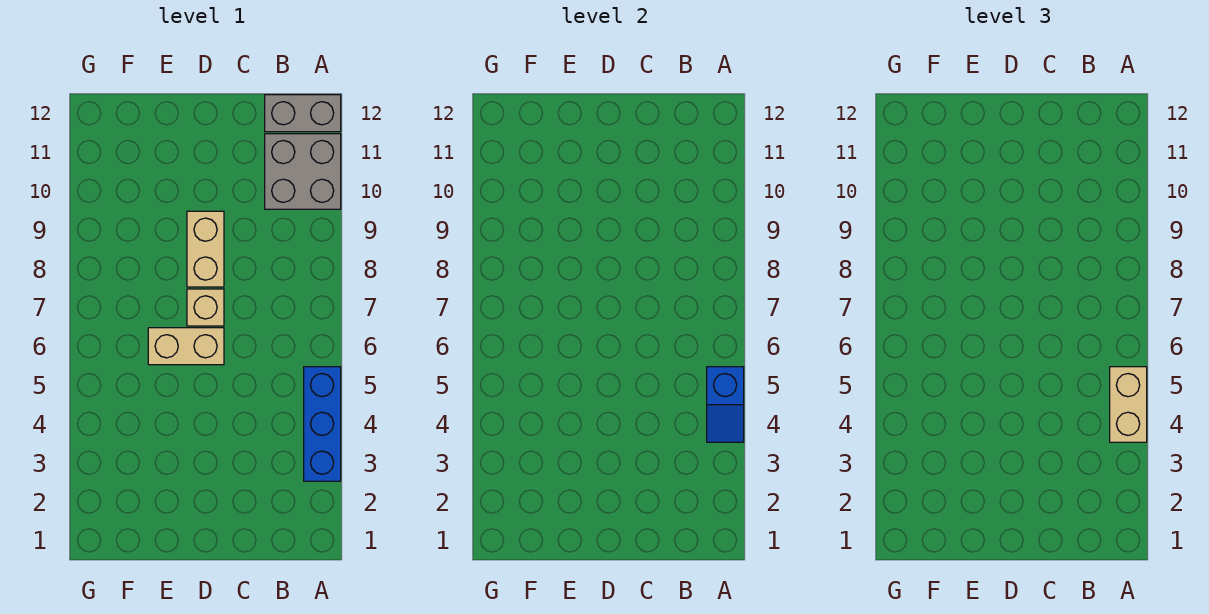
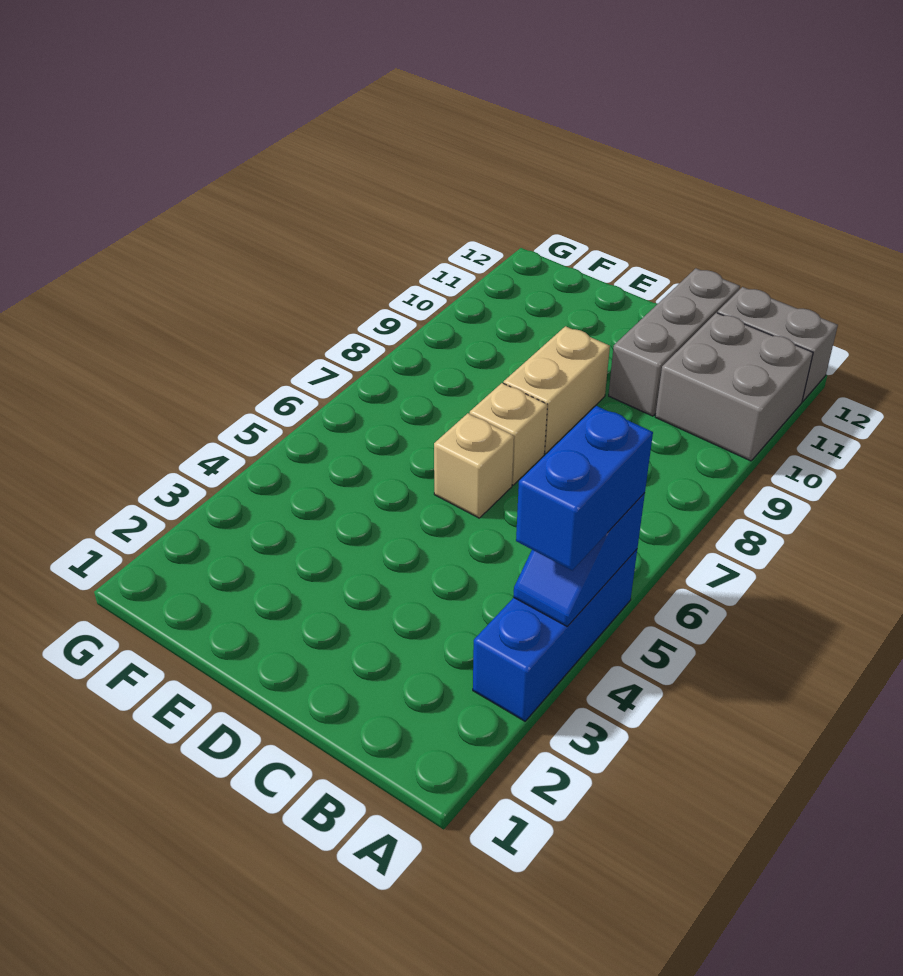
tan 1x2 brick [1110,367,1147,442] -> blue 1x2 brick [516,406,653,570]
none -> grey 1x3 brick [609,268,740,416]
tan 1x2 brick [148,328,224,365] -> tan 1x1 brick [434,413,514,518]

